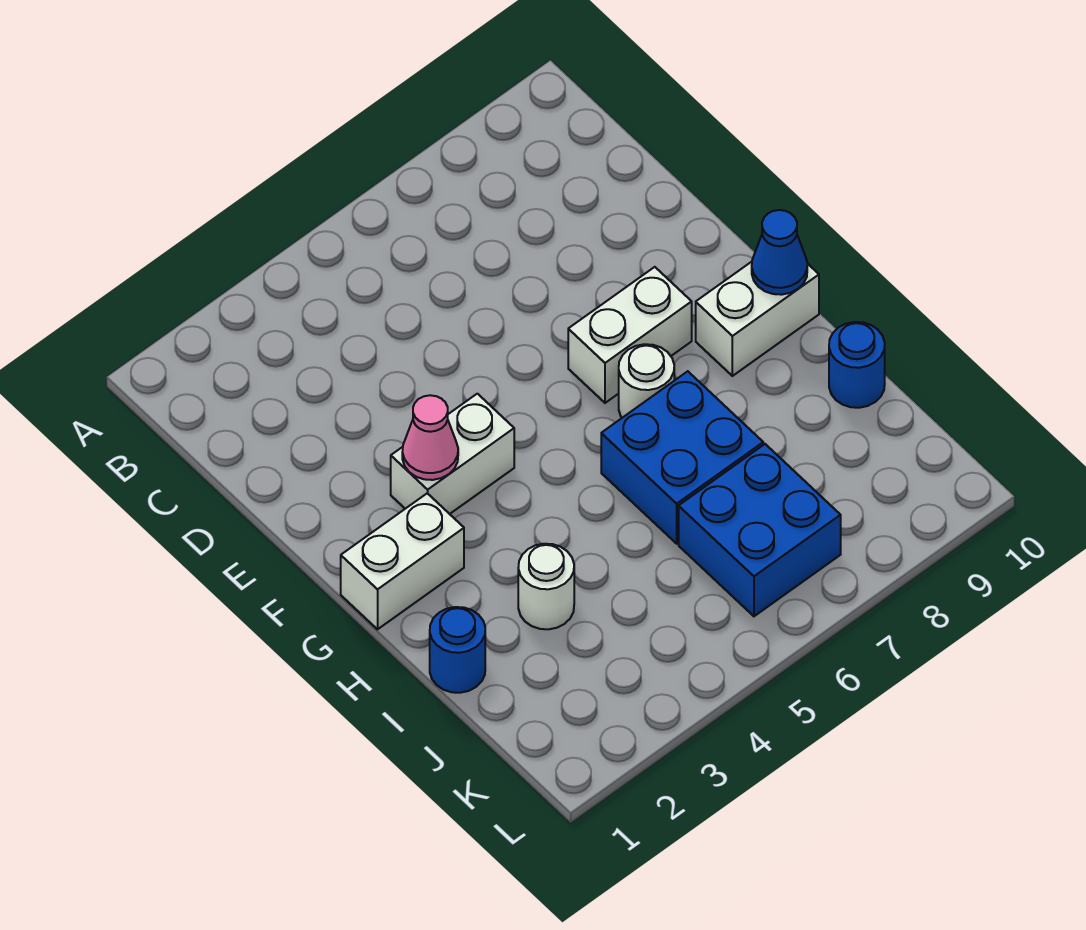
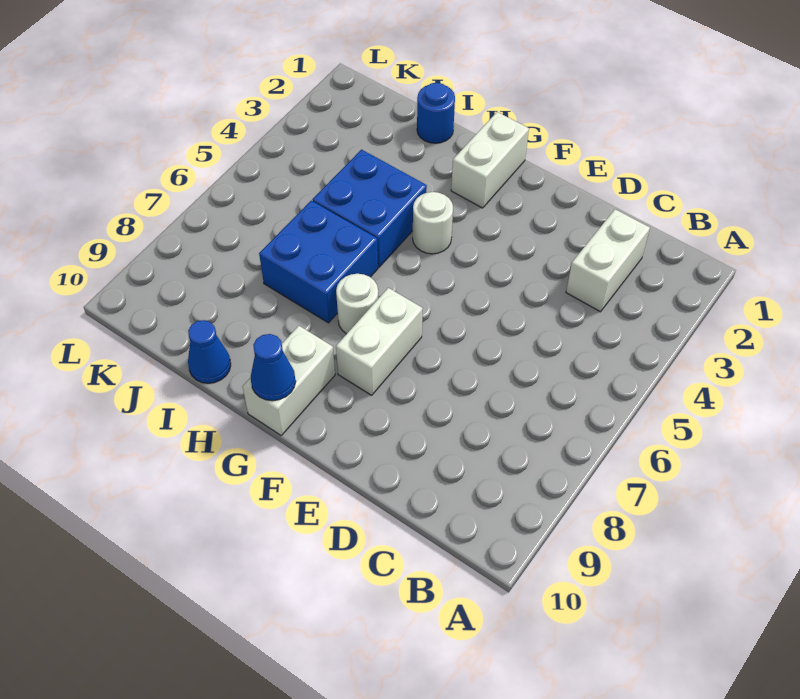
white 1x2 brick [391,394,514,514] -> white 1x2 brick moved to [566,209,650,312]
pink 1x1 cone [402,395,458,480] -> none
white 1x1 round brick [518,544,574,629] -> white 1x1 round brick moved to [413,192,453,254]
blue 1x1 round brick [829,322,885,408] -> blue 1x1 cone [188,320,231,383]
blue 2x2 brick [679,444,841,616] -> blue 2x2 brick moved to [312,150,427,267]

